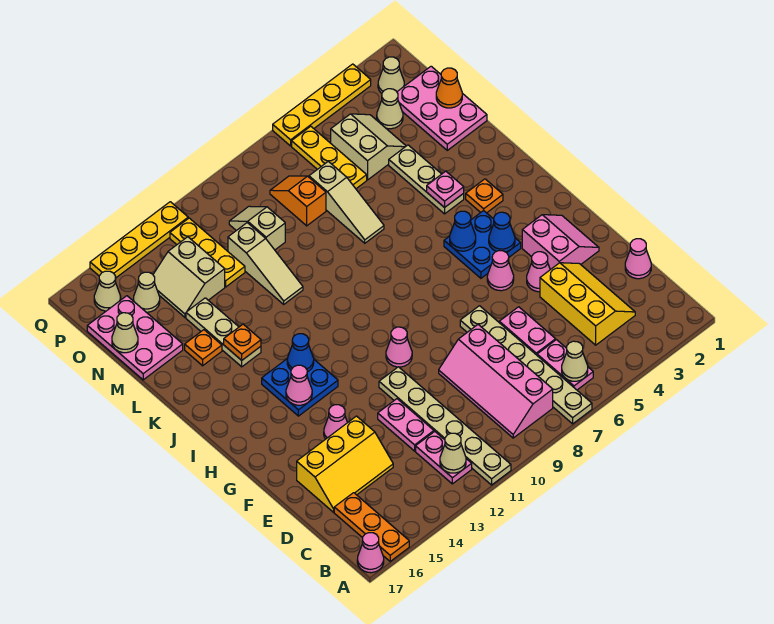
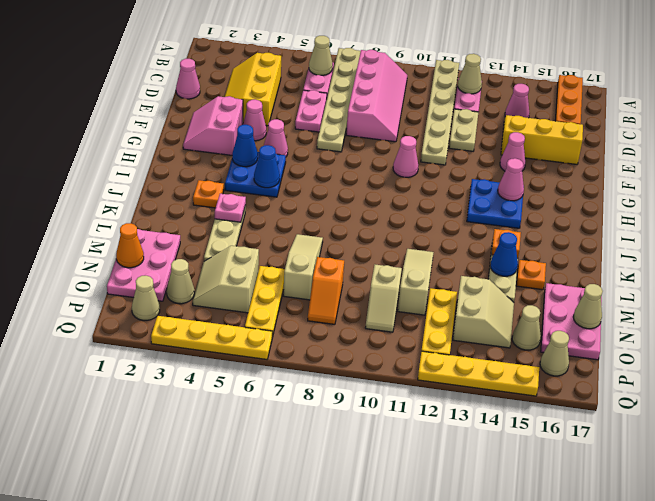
pink 1x1 cone [357,533,384,573] -> pink 1x1 cone moved to [505,84,530,118]
pink 1x2 plate [378,399,434,451] -> tan 1x2 plate [449,109,478,151]
blue 1x1 cone [287,334,314,372] -> blue 1x1 cone moved to [490,232,518,276]

